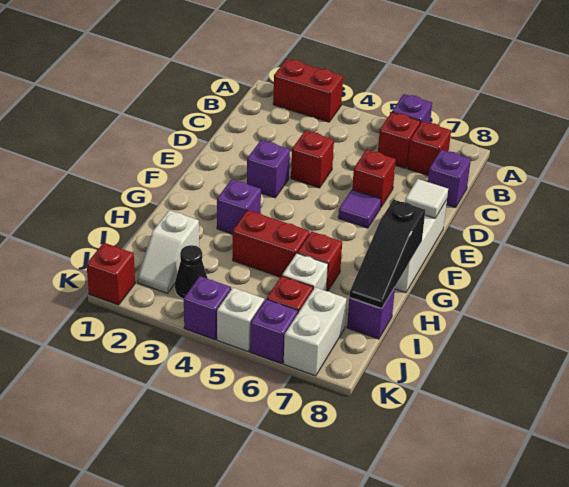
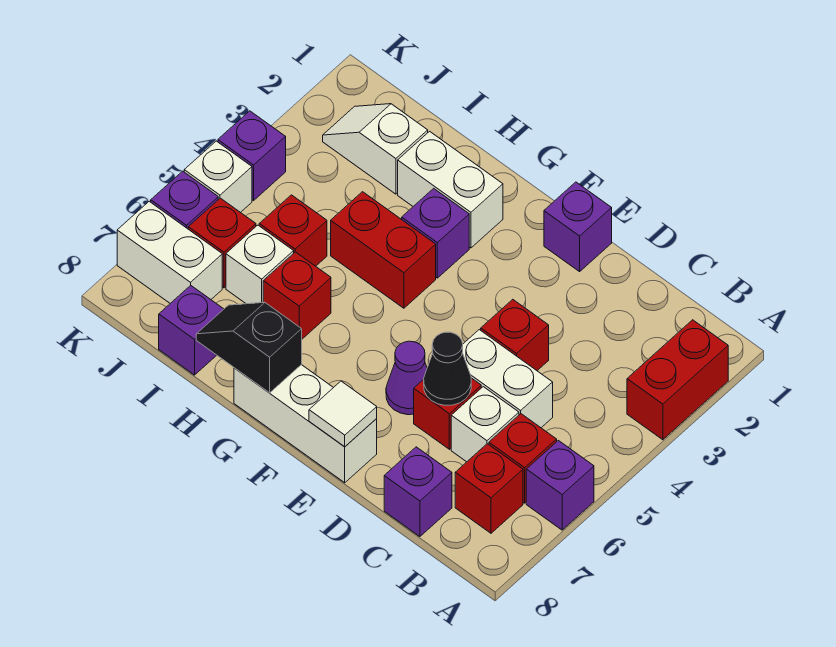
none -> white 1x2 brick [462,330,553,428]
none -> white 1x1 brick [451,387,519,462]
purple 1x1 brick [247,140,290,198] -> purple 1x1 brick moved to [544,182,612,272]
purple 1x1 tile [338,190,381,228] -> purple 1x1 cone [386,341,427,415]
none -> white 1x2 brick [398,131,503,248]
black 1x3 slope [349,200,425,308] -> black 1x2 slope [196,302,302,393]
red 1x2 brick [233,210,310,277] -> red 1x2 brick turned to [331,192,436,308]
black 1x1 cone [175,245,208,299] -> black 1x1 cone moved to [424,332,471,405]
red 1x1 brick [87,243,135,305] -> red 1x1 brick moved to [259,195,327,266]

